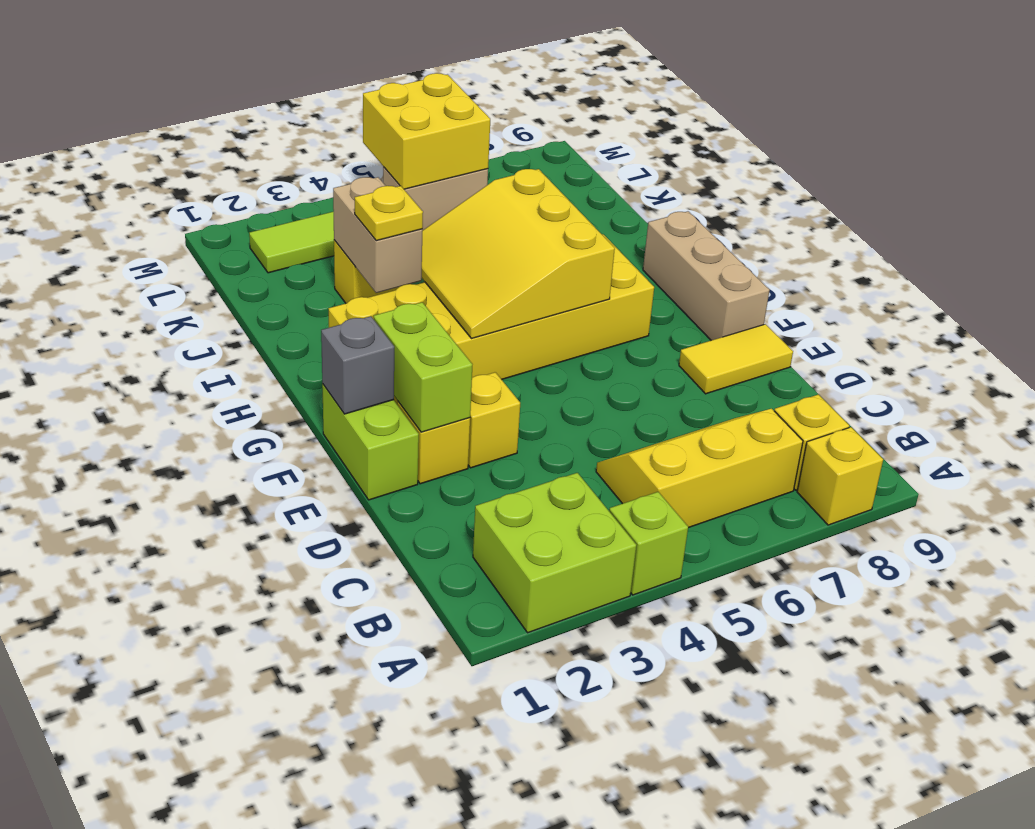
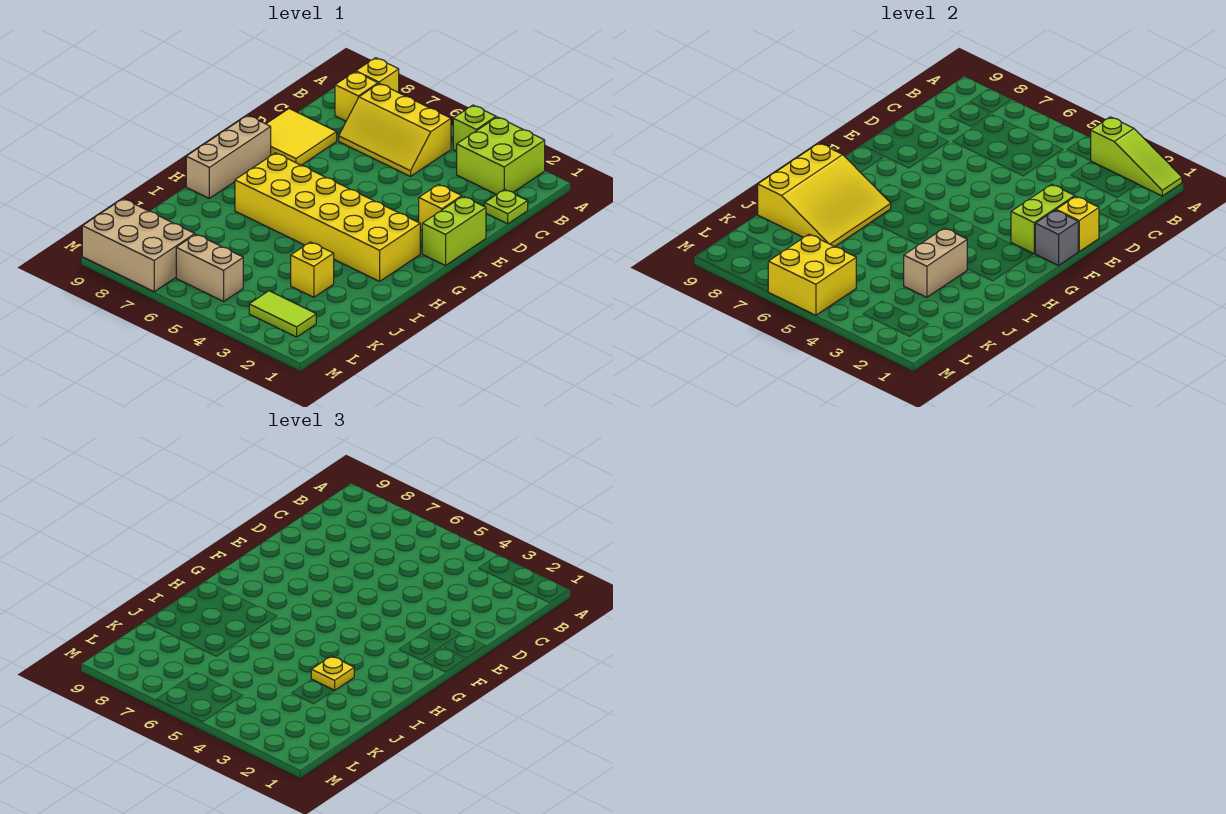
none -> lime 1x3 slope [1091,117,1182,196]
none -> lime 1x1 plate [485,189,528,224]
yellow 1x1 brick [468,372,520,468] -> yellow 1x1 brick moved to [1056,196,1099,251]
yellow 1x2 tile [679,324,793,394] -> yellow 2x2 tile [266,109,337,165]
yellow 3x3 slope [422,169,615,339] -> yellow 3x3 slope moved to [758,143,891,247]
none -> tan 2x3 brick [82,199,195,291]

